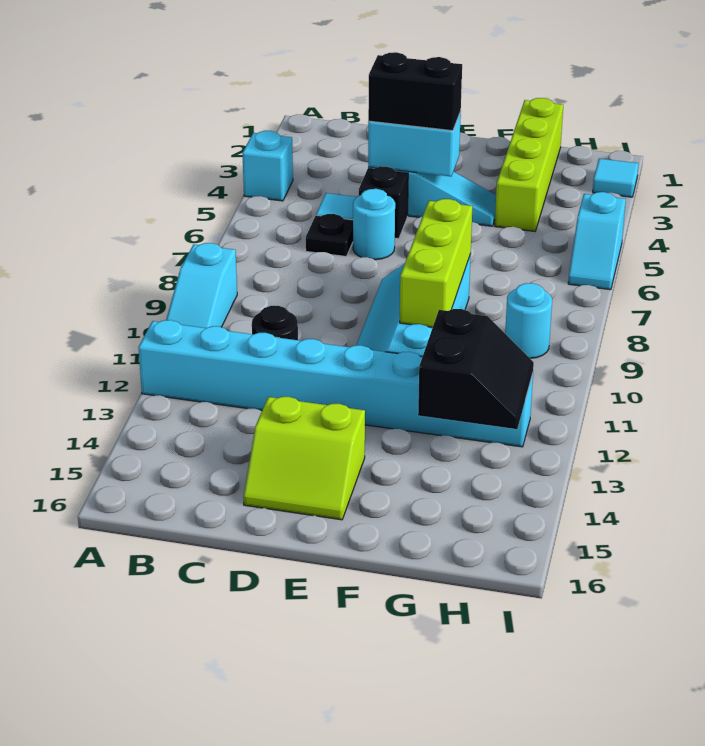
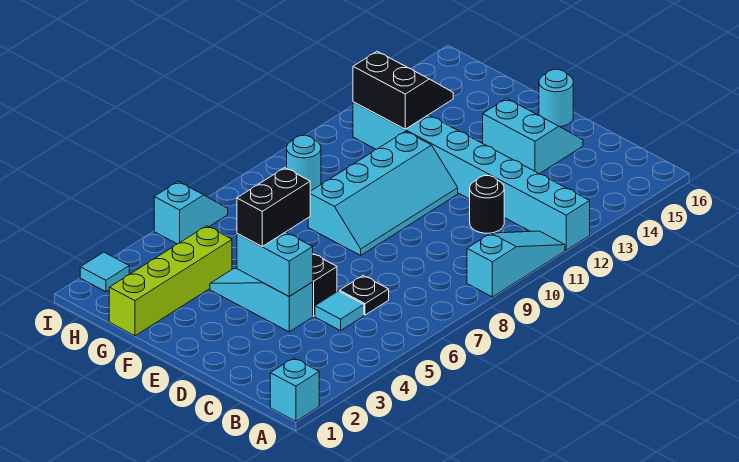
cyan 1x1 brick [242,131,293,201] -> cyan 1x1 brick moved to [270,358,319,421]
black 1x2 brick [368,52,462,131] -> black 1x2 brick turned to [237,168,310,246]
cyan 1x1 round brick [353,189,395,260] -> cyan 1x1 round brick moved to [539,69,573,127]
lime 2x2 slope [244,397,365,520] -> cyan 2x2 slope [483,99,583,174]
lime 1x3 brick [400,199,472,327] -> none
black 2x2 slope [418,309,534,429] -> black 2x2 slope turned to [353,51,453,129]

